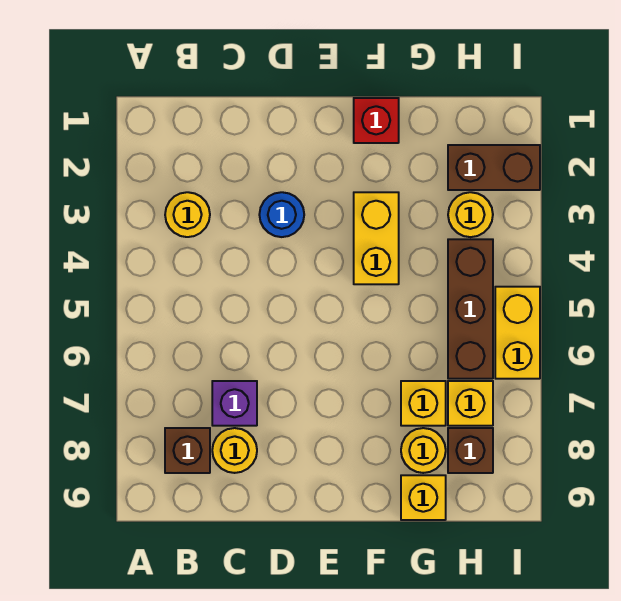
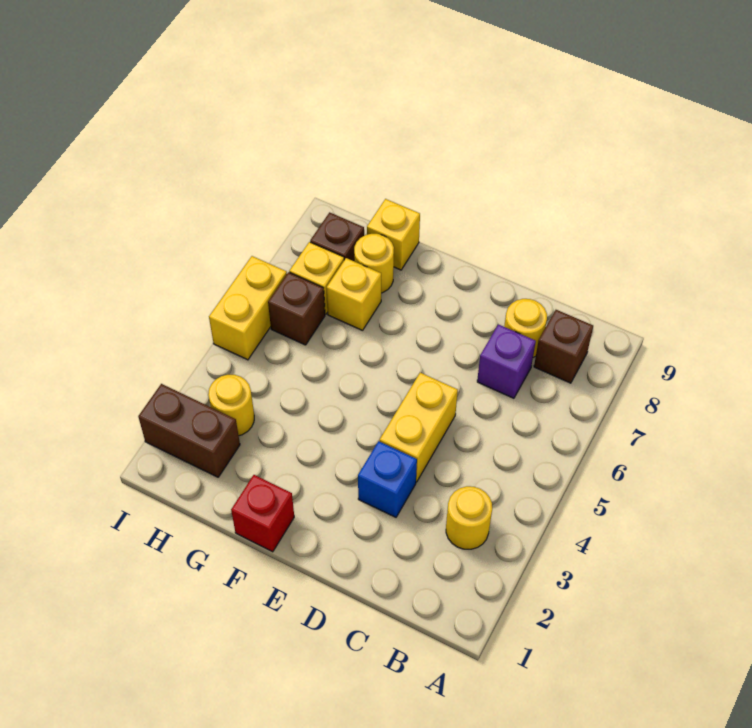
blue 1x1 round brick [259,192,304,237] -> blue 1x1 brick [358,441,417,517]
yellow 1x2 brick [354,192,399,284] -> yellow 1x2 brick moved to [380,373,458,482]
brown 1x3 brick [448,239,493,379] -> brown 1x1 brick [268,272,325,345]

